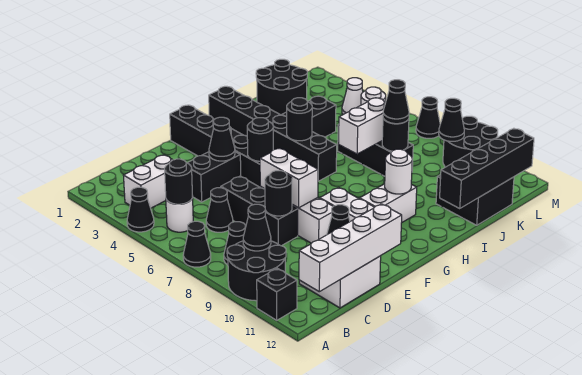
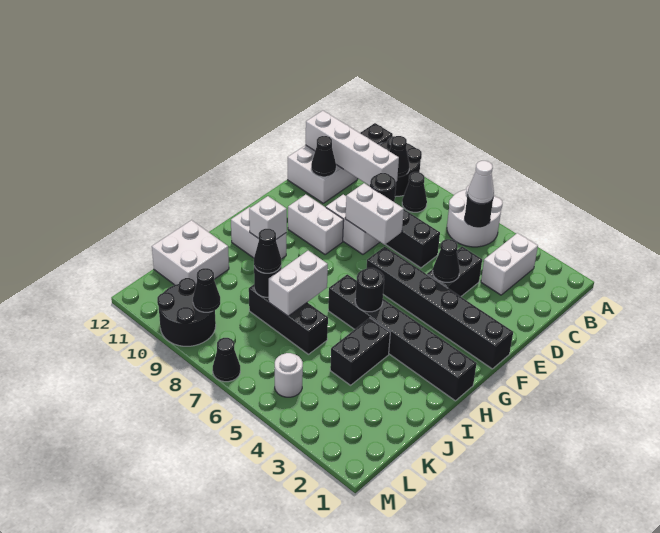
black 1x1 cone [127,187,154,232] -> none
black 1x1 cone [183,221,211,267] -> none
white 1x1 round brick [166,197,193,232] -> white 2x2 round brick [447,185,503,247]
white 1x4 brick [299,204,402,292] -> white 1x4 brick turned to [306,111,399,186]
black 1x1 cone [206,188,233,232] -> none
black 1x1 round brick [247,118,273,161] -> none
white 1x2 brick [360,184,417,222] -> white 1x2 brick turned to [231,207,286,259]
white 1x1 round brick [385,149,412,194] -> white 1x1 brick [249,196,287,239]
black 1x4 brick [440,128,534,208] -> none
black 2x2 round brick [256,59,307,115] -> none
black 2x2 brick [436,175,514,225] -> white 2x2 brick [152,220,229,285]
white 1x1 cone [342,78,363,115] -> white 1x1 cone moved to [468,161,494,204]

